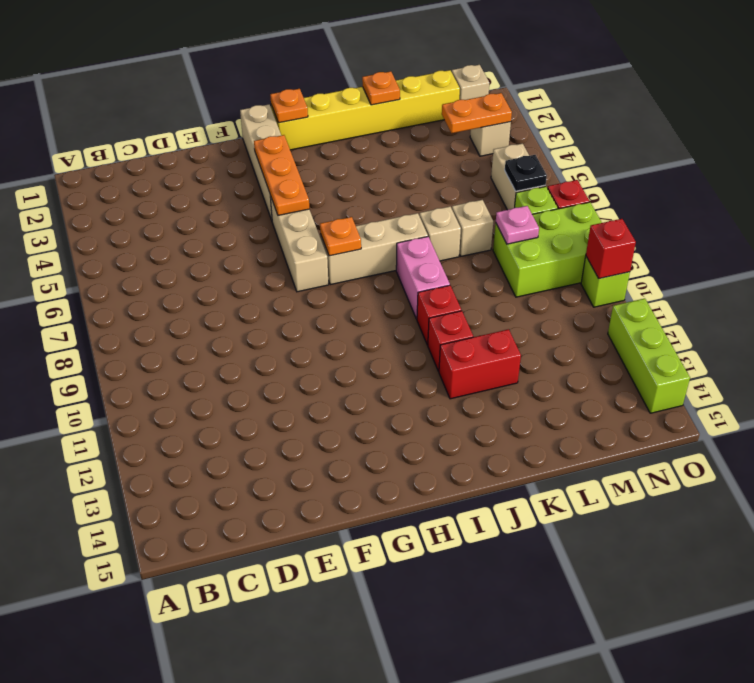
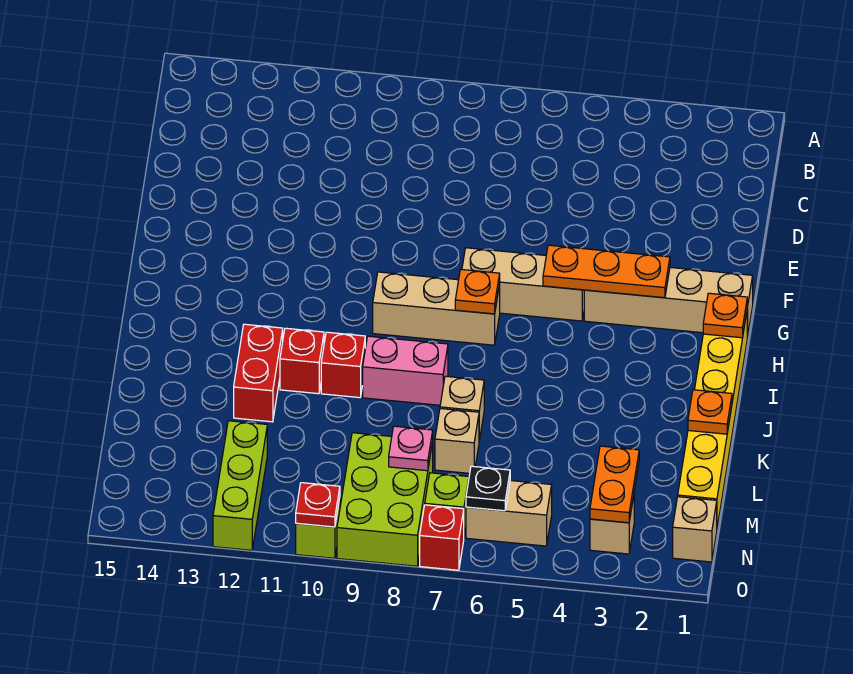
tan 1x3 brick [320,213,428,285] -> tan 1x3 brick turned to [373,272,500,345]
red 1x1 brick [586,219,636,279] -> red 1x1 plate [296,483,340,527]
lime 1x3 brick [608,298,690,413] -> lime 1x3 brick turned to [213,421,267,550]

